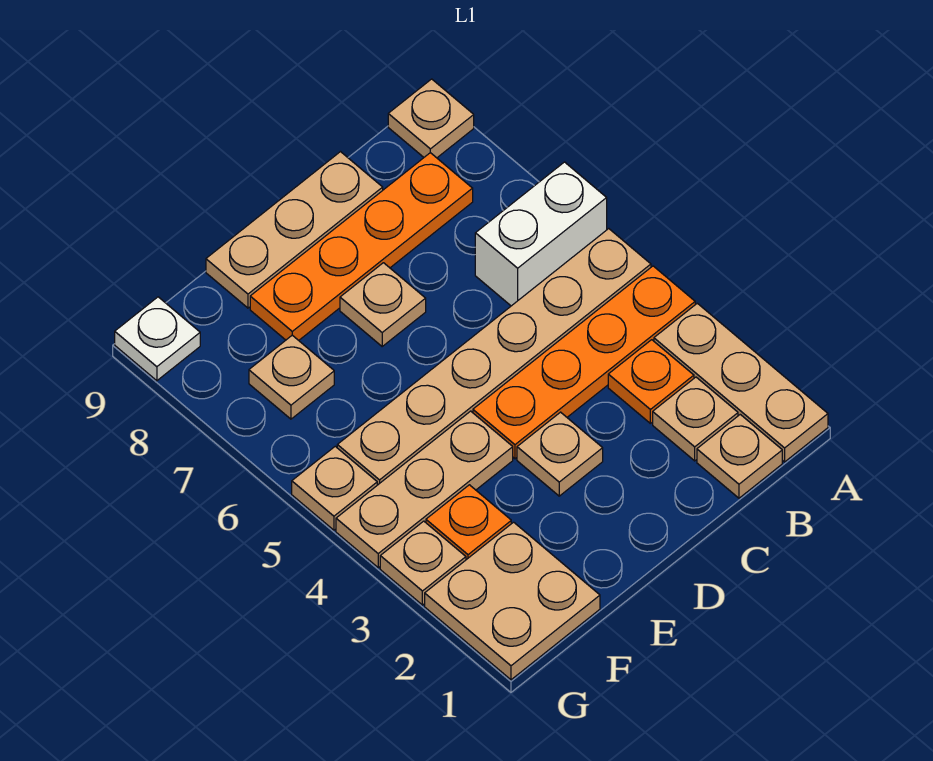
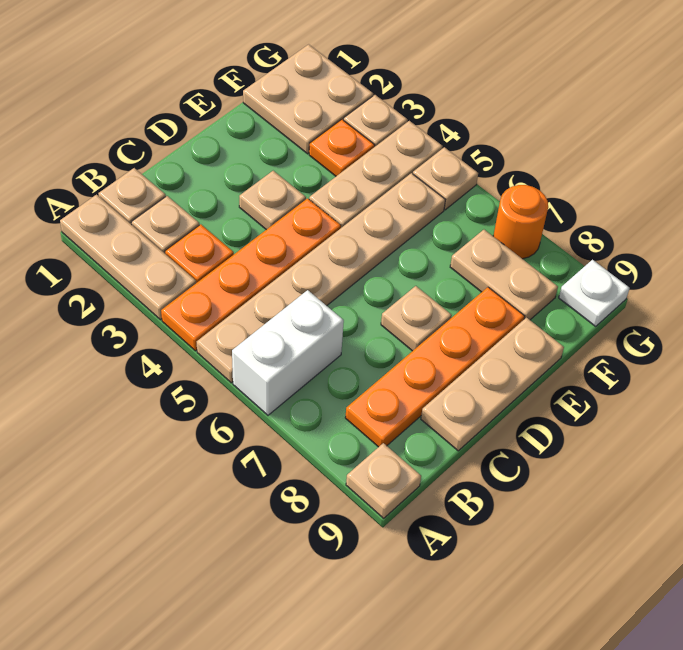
tan 1x1 plate [249,335,334,419] -> tan 1x2 plate [450,230,558,320]
none -> orange 1x1 round brick [493,185,548,259]

